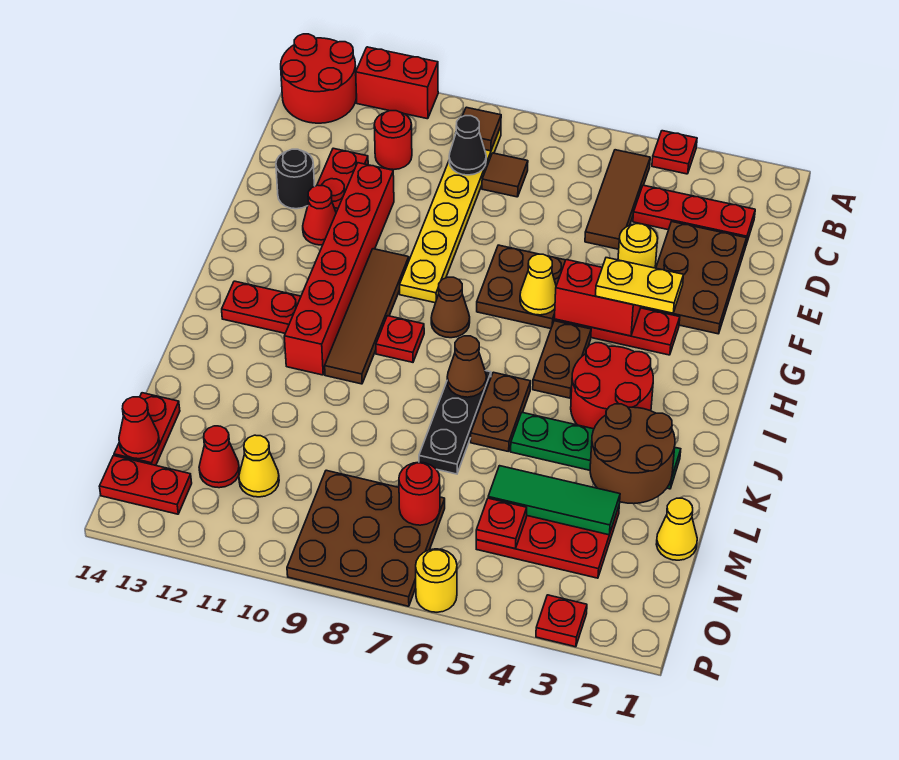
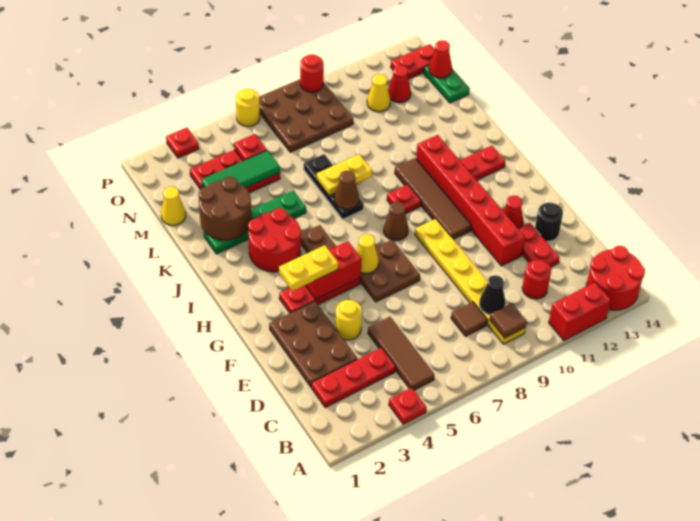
brown 1x2 plate [471,372,531,452] -> none
none -> yellow 1x2 plate [317,154,372,196]
red 1x2 plate [114,393,180,465] -> green 1x2 plate [424,65,470,103]
red 1x1 round brick [399,462,440,525] -> red 1x1 round brick moved to [300,54,324,92]

